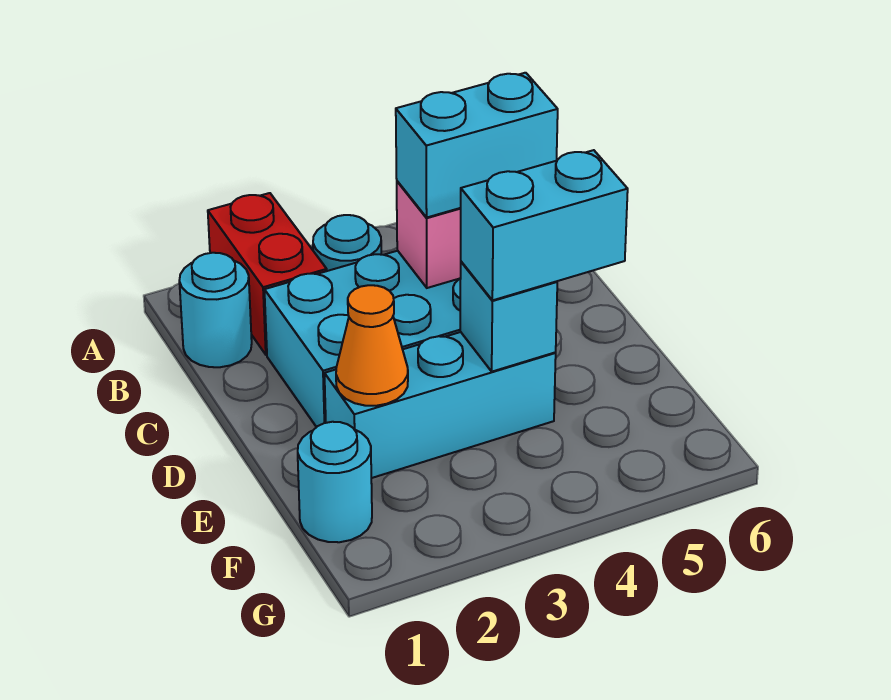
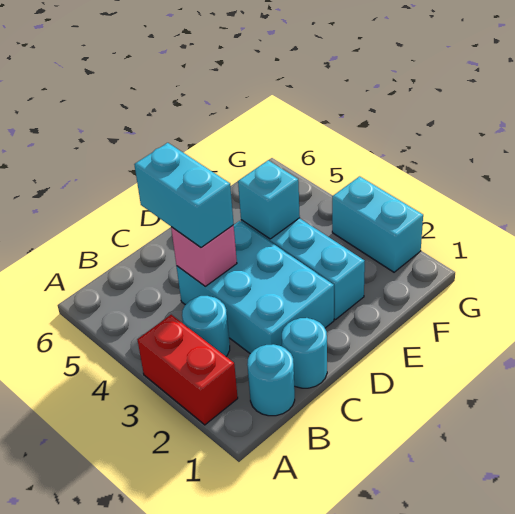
red 1x2 brick [208,193,327,355] -> red 1x2 brick turned to [137,315,238,425]
orange 1x1 cone [336,285,408,406] -> none
cyan 1x2 brick [461,150,628,300] -> cyan 1x2 brick moved to [332,176,423,272]
cyan 1x1 round brick [298,422,372,542] -> cyan 1x1 round brick moved to [282,318,327,388]

